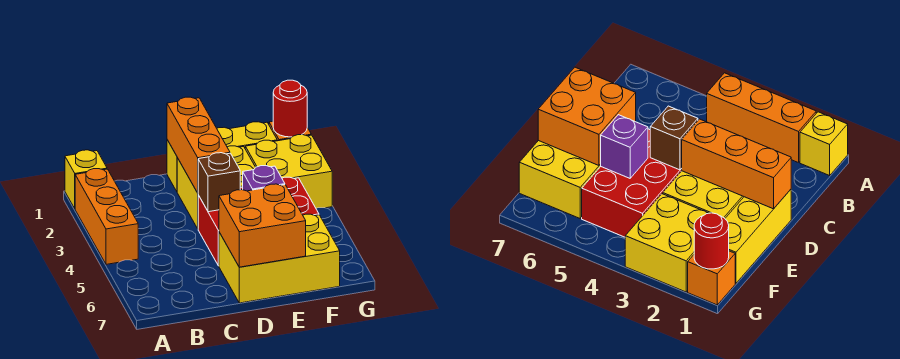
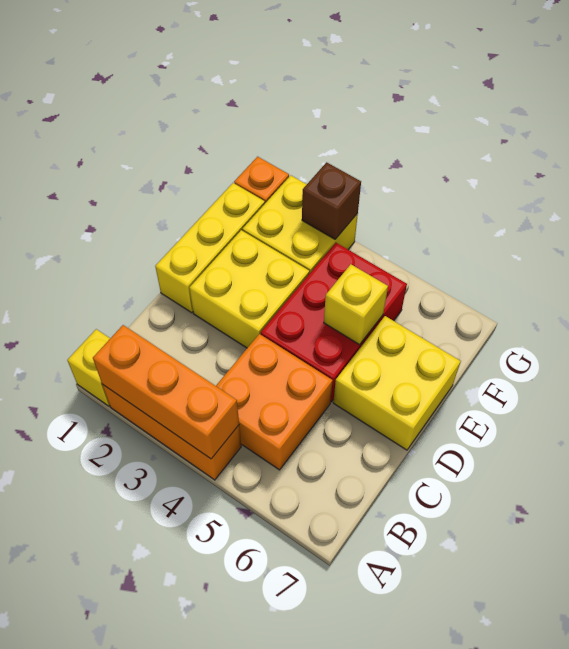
orange 1x3 brick [167,97,230,193] -> orange 1x3 brick moved to [93,325,239,459]
brown 1x1 brick [198,153,240,212] -> brown 1x1 brick moved to [302,162,361,239]
yellow 2x3 brick [219,214,340,303] -> yellow 2x2 brick [333,316,461,450]
orange 2x2 brick [219,184,306,267] -> orange 2x2 brick moved to [216,334,333,470]
purple 1x1 brick [243,166,285,191] -> yellow 1x1 brick [324,264,388,345]
red 1x1 round brick [273,80,307,137] -> none

